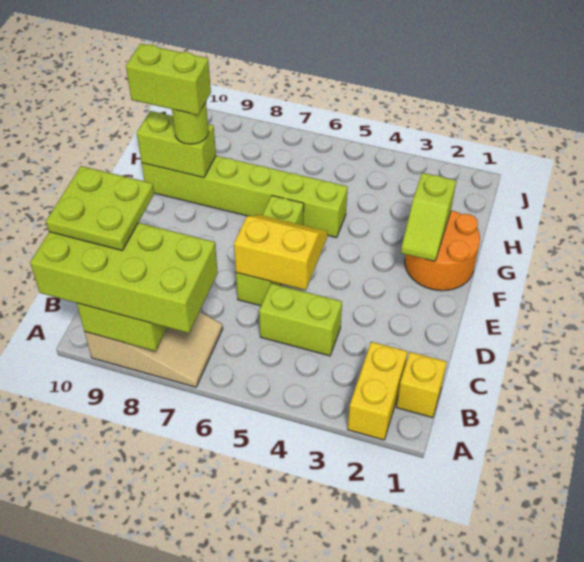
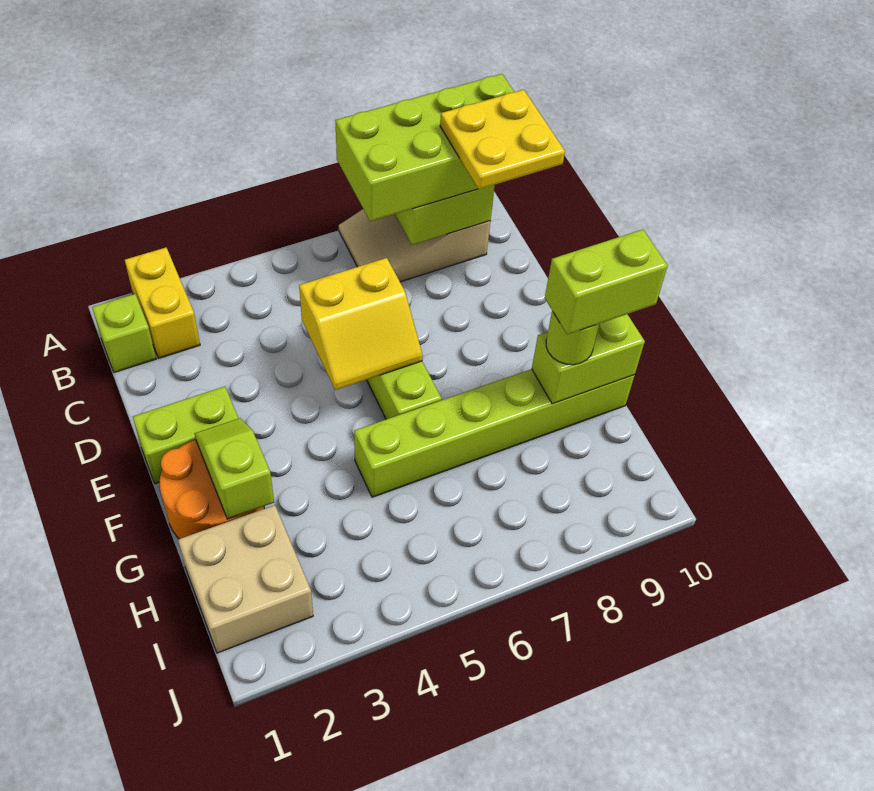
yellow 1x1 brick [396,352,447,418] -> lime 1x1 brick [92,294,156,372]
lime 2x2 plate [46,166,154,251] -> yellow 2x2 plate [440,90,565,189]
lime 1x2 brick [259,283,342,356] -> lime 1x2 brick moved to [133,386,239,484]
none -> tan 2x2 brick [178,505,313,653]

